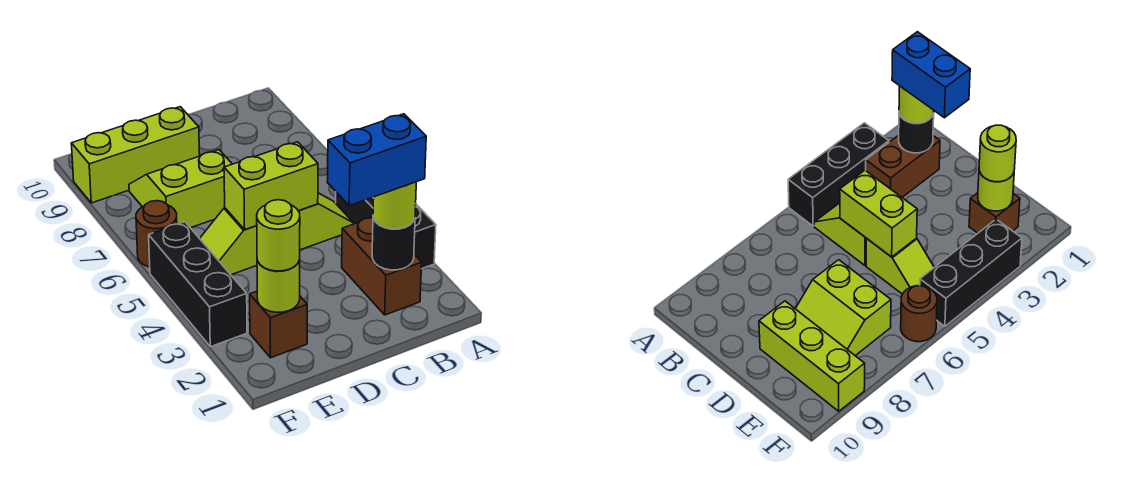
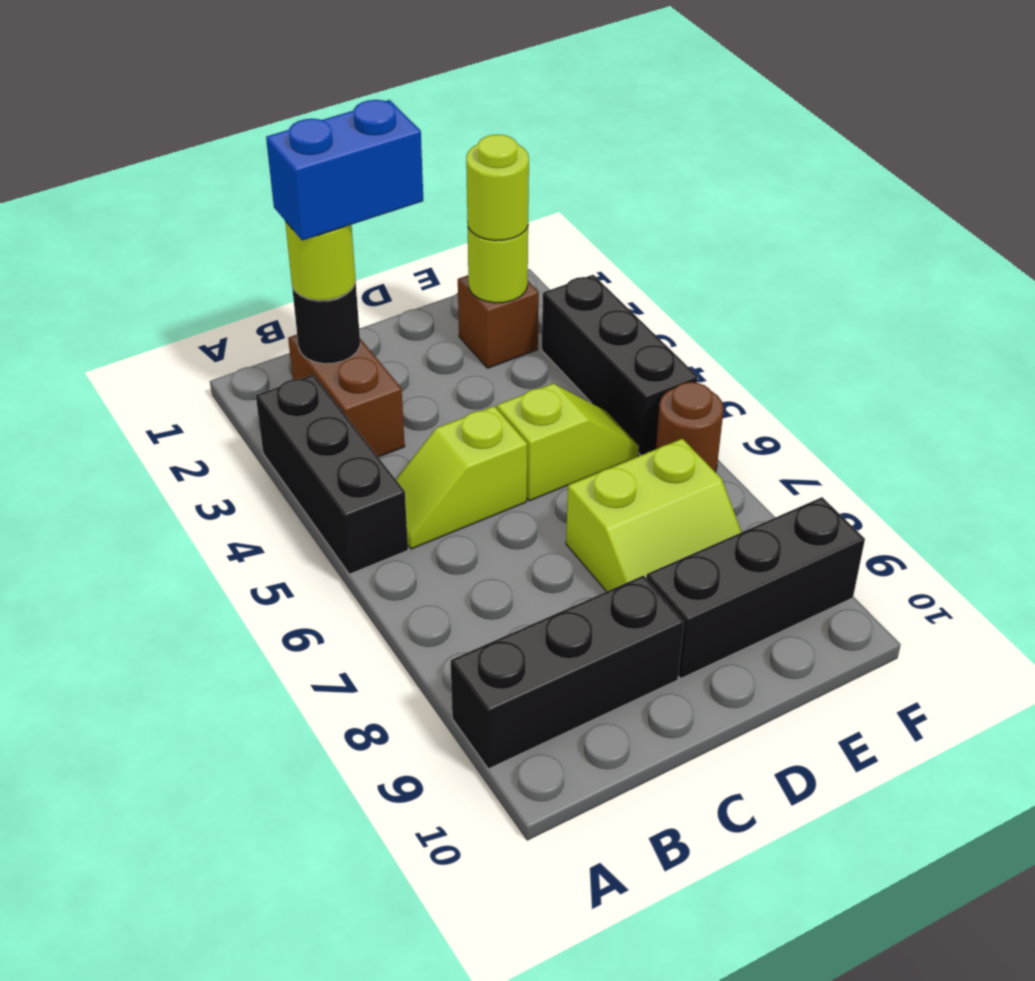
none -> black 1x3 brick [451,576,684,769]
lime 1x2 brick [224,142,318,229] -> none
lime 1x3 brick [71,107,200,203] -> black 1x3 brick [646,497,865,678]

